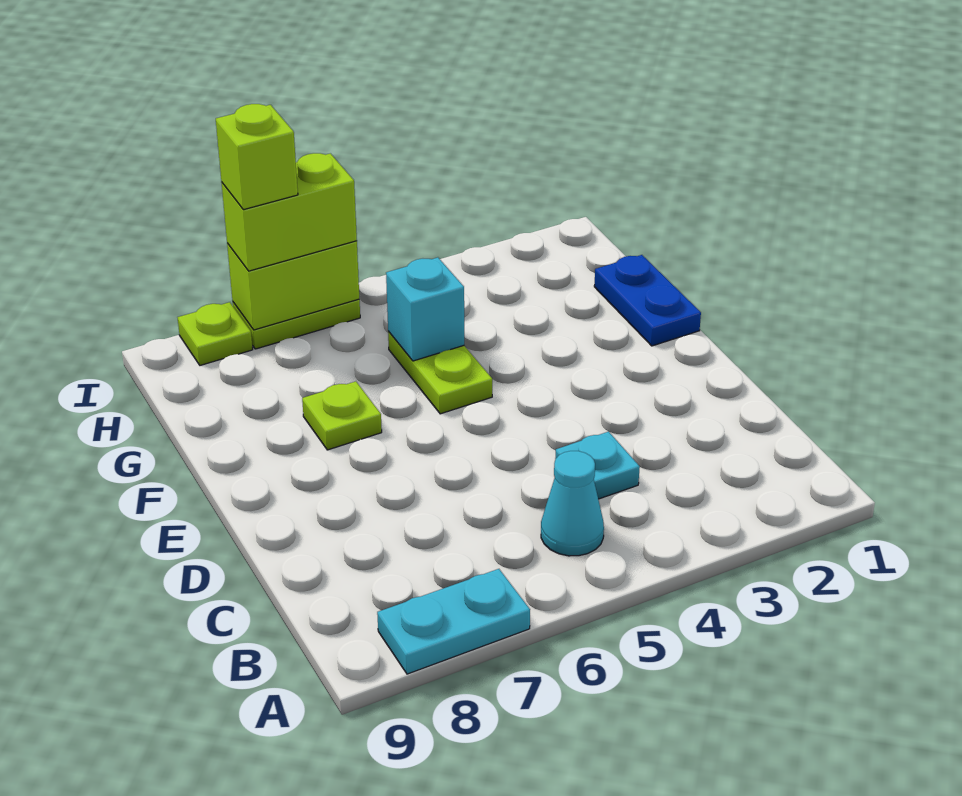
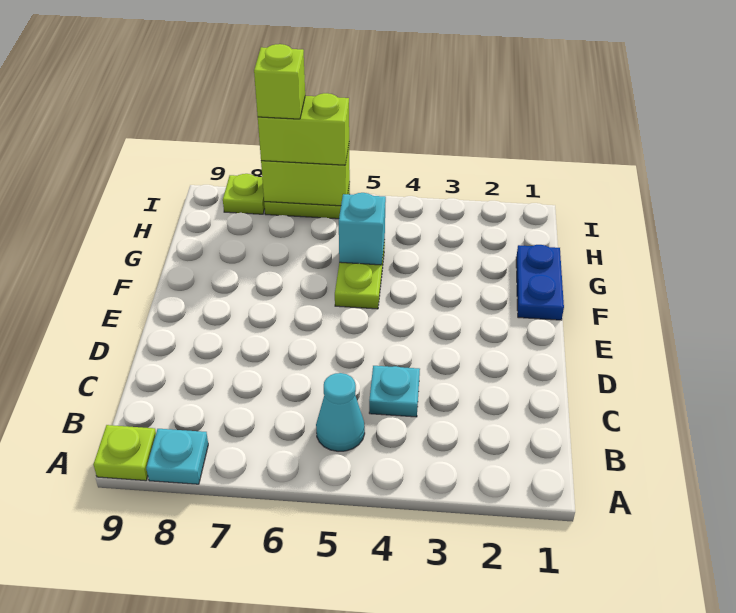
cyan 1x2 plate [377,569,530,674] -> cyan 1x1 plate [146,429,208,484]
lime 1x1 plate [302,381,382,450] -> lime 1x1 plate moved to [93,425,156,481]

